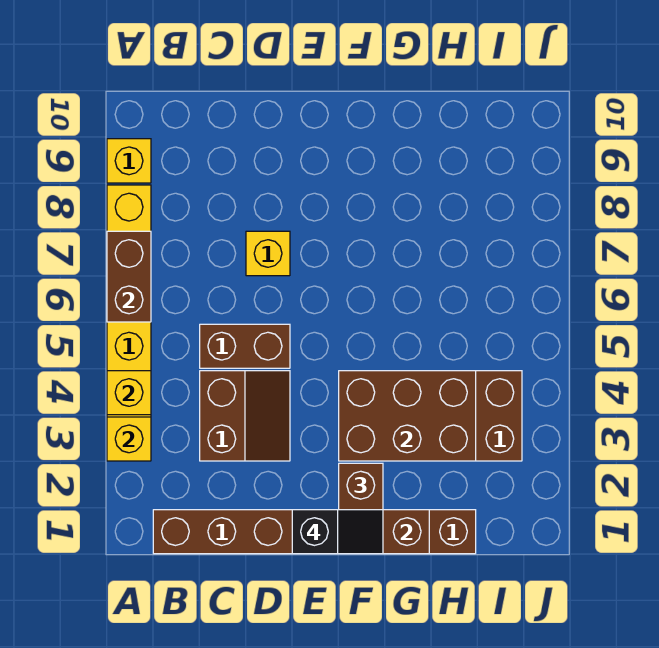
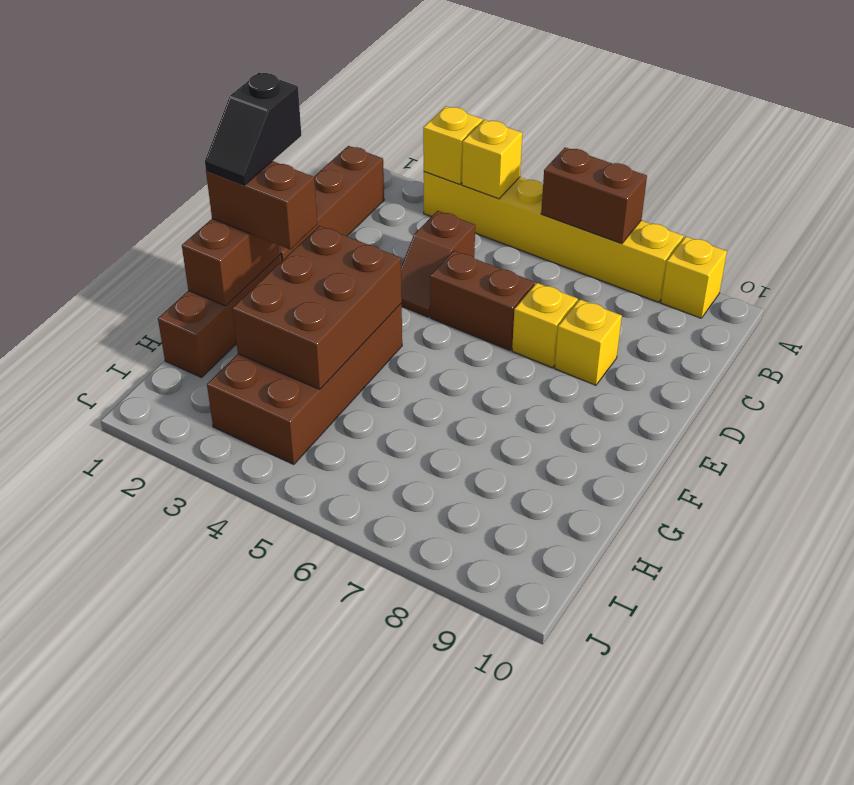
brown 2x2 slope [200,371,290,461] -> brown 1x2 slope [401,211,475,317]
brown 1x2 brick [200,324,290,368] -> brown 1x2 brick turned to [430,251,535,350]
none -> yellow 1x1 brick [555,299,622,385]

